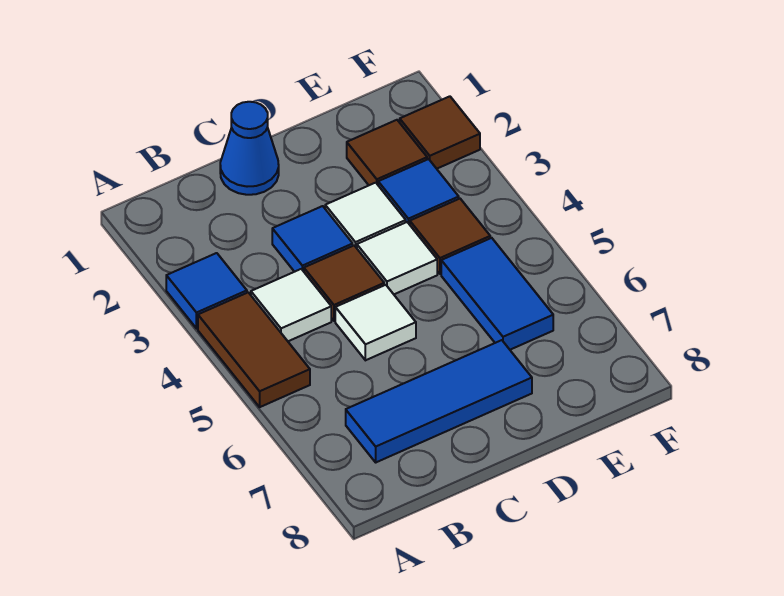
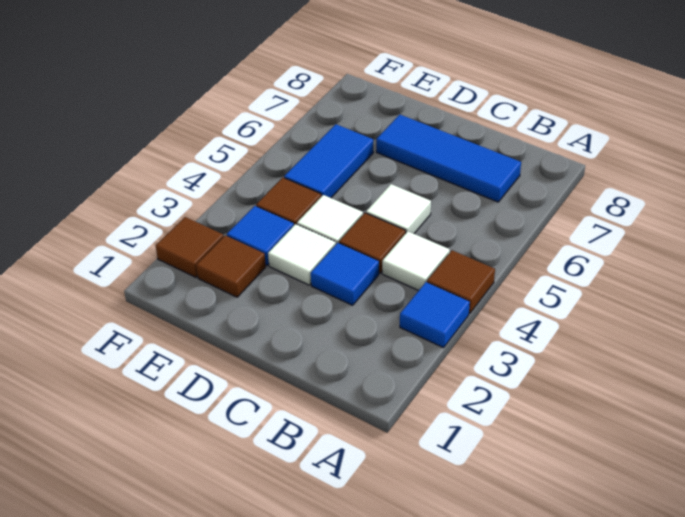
brown 1x2 tile [198,292,310,407] -> brown 1x1 tile [427,250,495,314]
blue 1x1 cone [220,102,279,195] -> none

